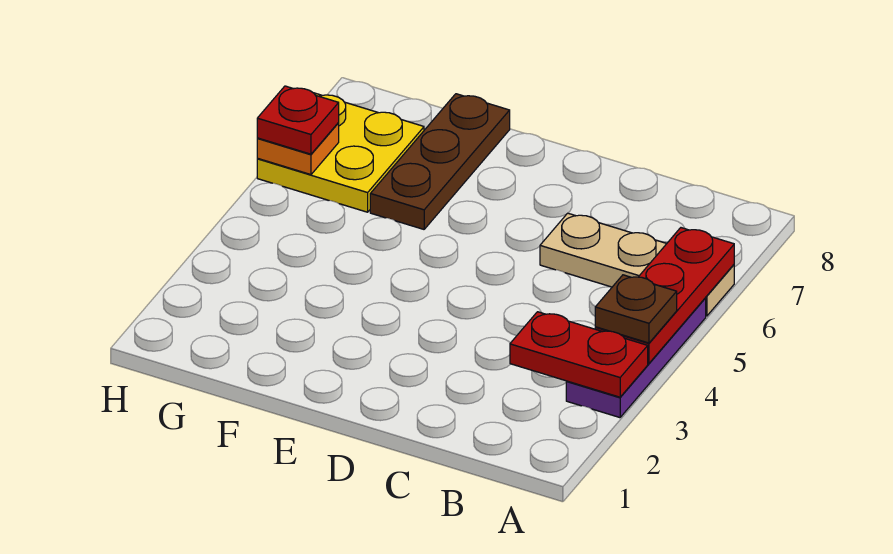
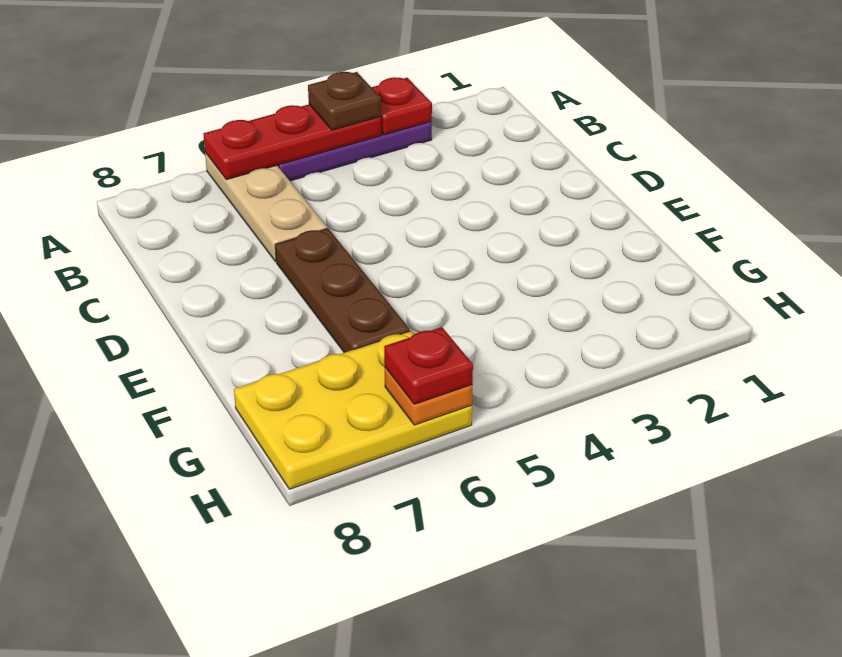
red 1x2 plate [510,312,648,397] -> red 1x1 plate [372,77,432,135]
brown 1x3 plate [370,94,510,229] -> brown 1x3 plate turned to [275,228,410,353]
yellow 2x2 plate [257,93,424,212] -> yellow 2x3 plate [234,331,472,489]

